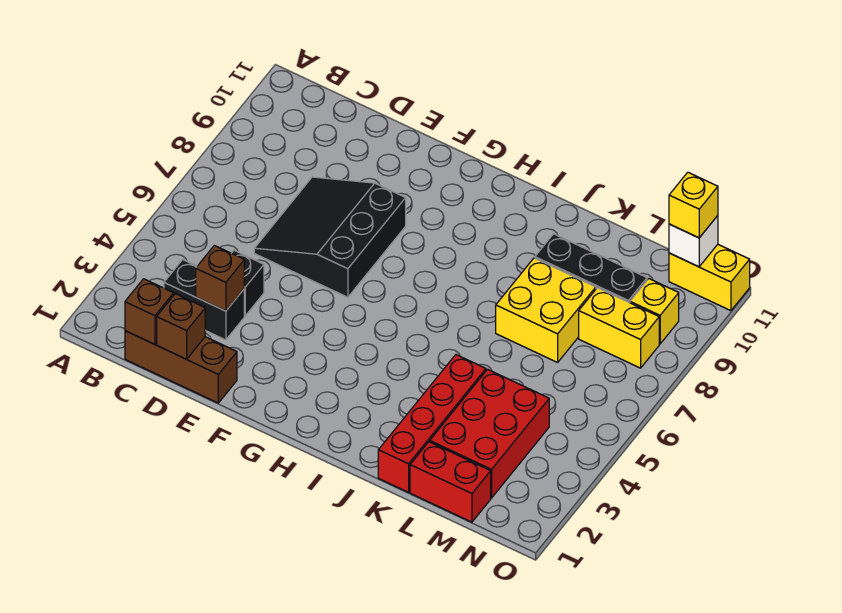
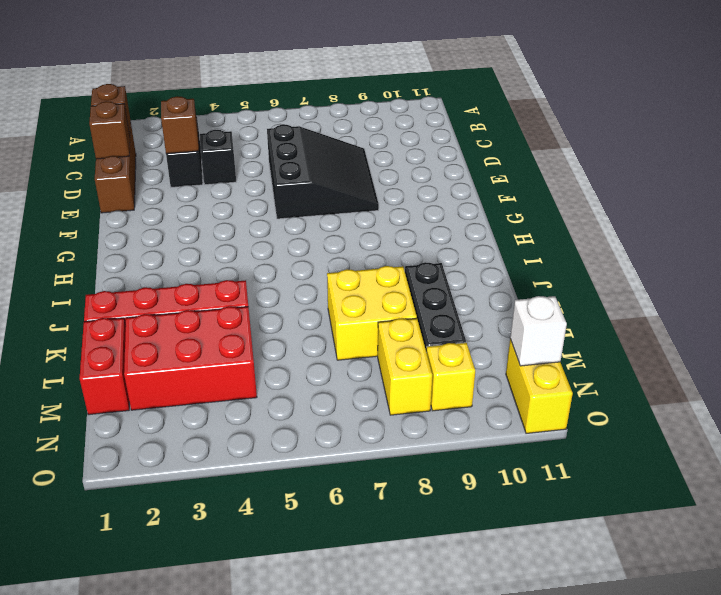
black 3x3 slope [254,177,406,297] -> black 3x3 slope turned to [267,125,379,219]
yellow 1x1 brick [669,172,718,238] -> none

